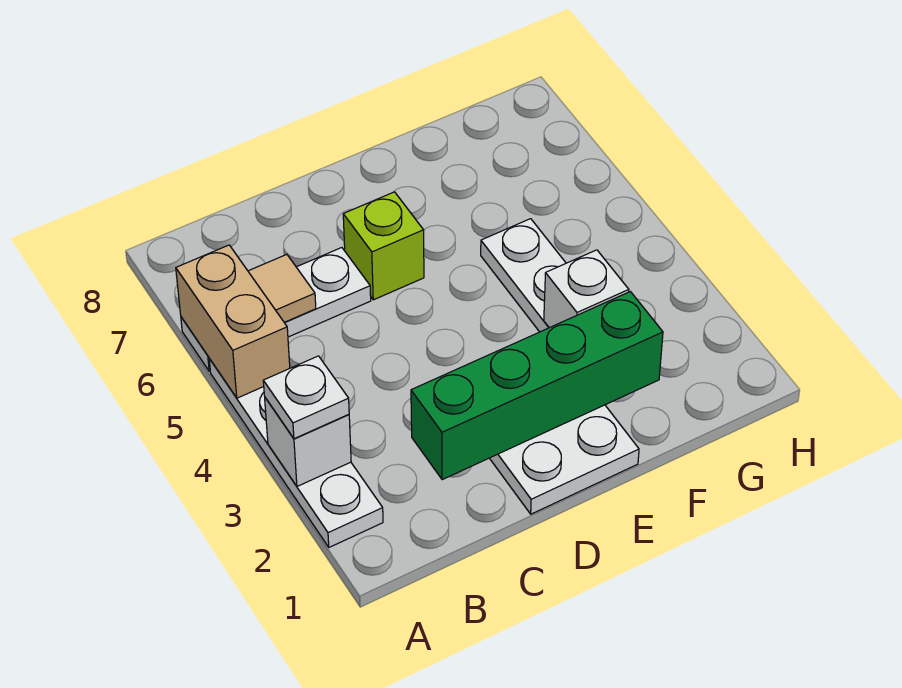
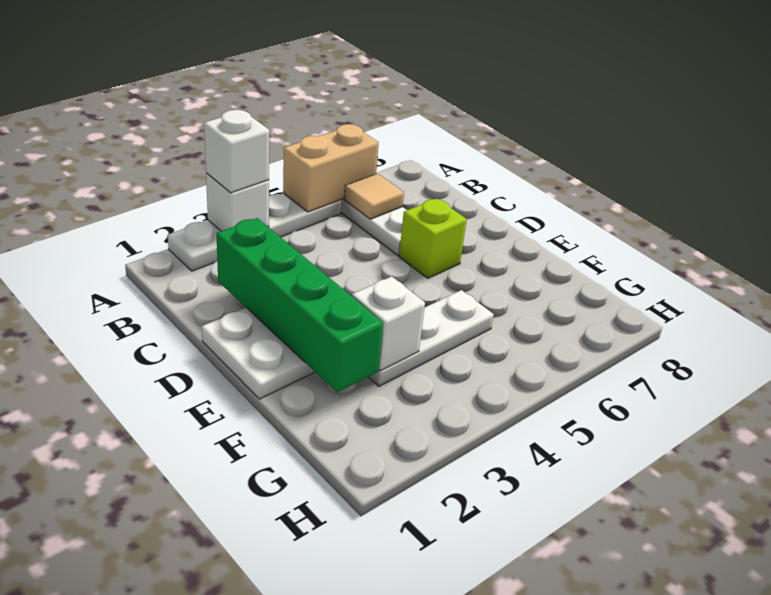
white 1x1 plate [263,356,349,439] -> white 1x1 brick [204,110,269,193]

